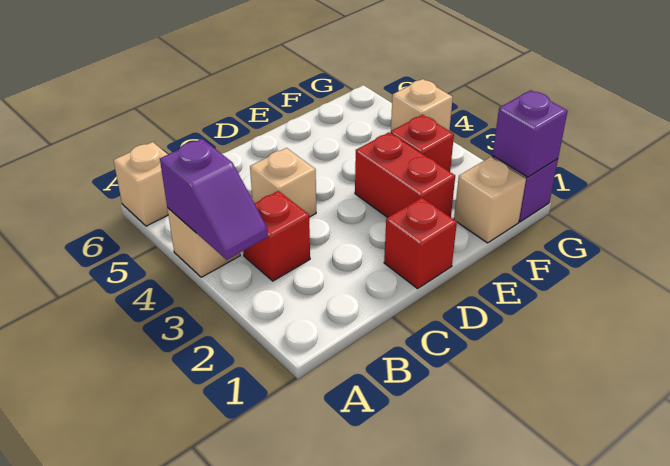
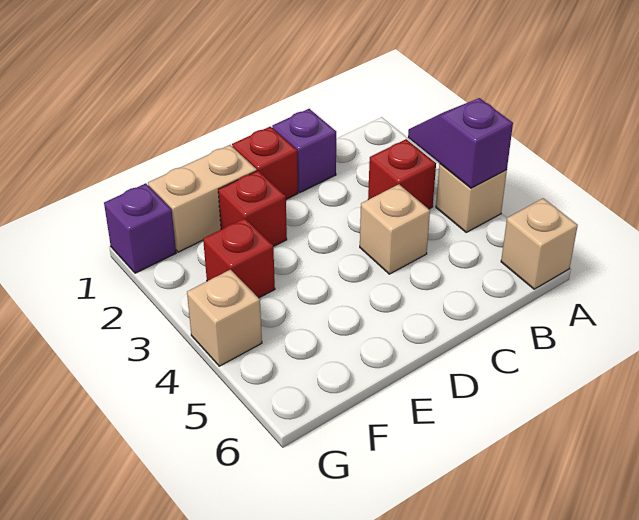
red 1x2 brick [355,132,455,217] -> red 1x1 brick [218,171,287,247]
tan 1x1 brick [454,157,526,243] -> tan 1x2 brick [148,145,257,252]
purple 1x1 brick [493,90,568,177] -> purple 1x1 brick moved to [272,109,336,192]

